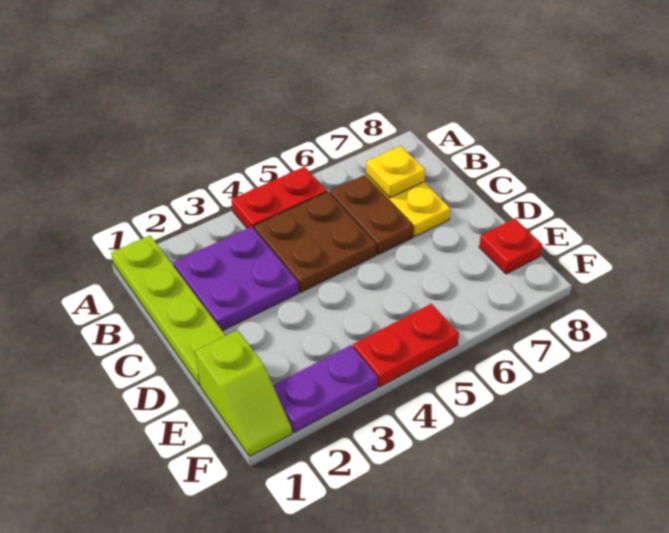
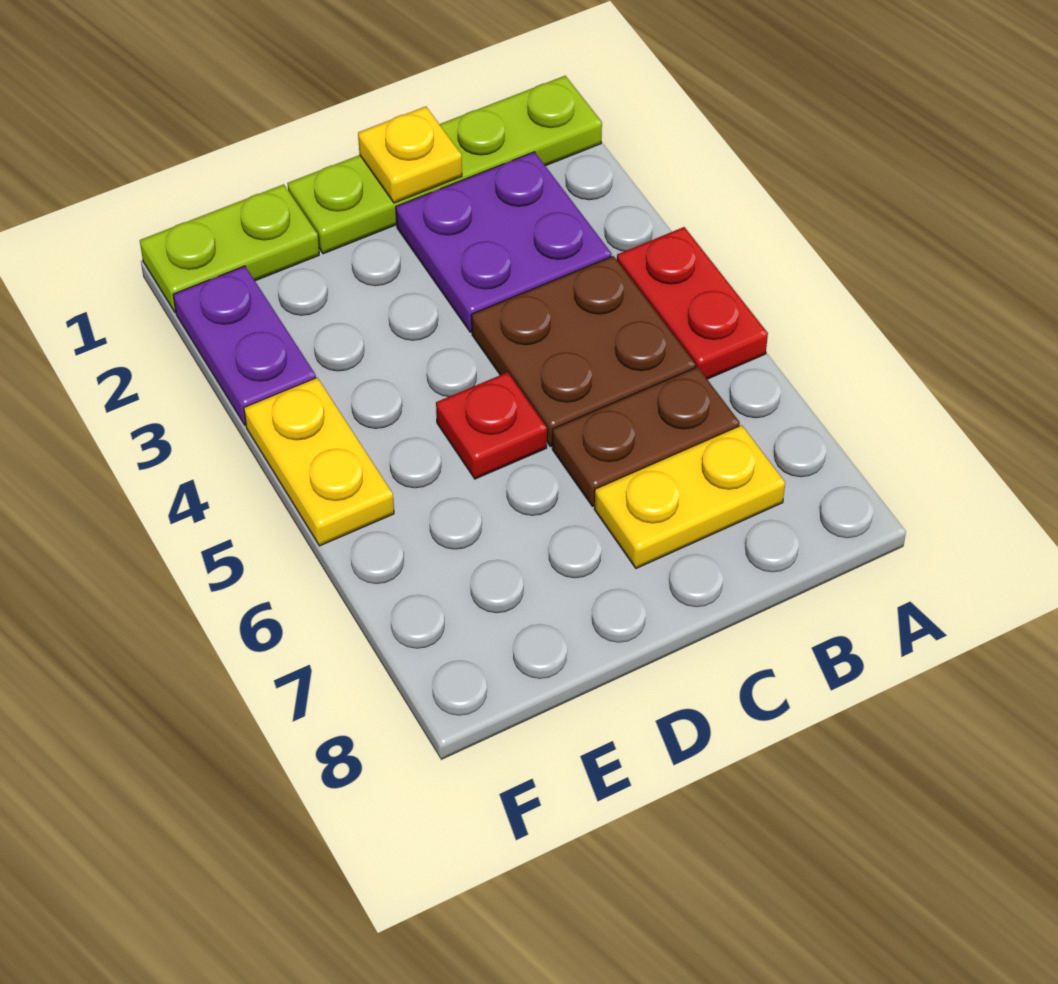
yellow 1x1 plate [366,146,425,198] -> yellow 1x1 plate moved to [358,106,462,203]
lime 1x2 slope [195,330,292,457] -> lime 1x2 plate [140,184,319,312]
red 1x1 plate [479,218,542,274] -> red 1x1 plate moved to [436,372,547,479]
red 1x2 plate [353,304,459,387] -> yellow 1x2 plate [244,378,394,546]

